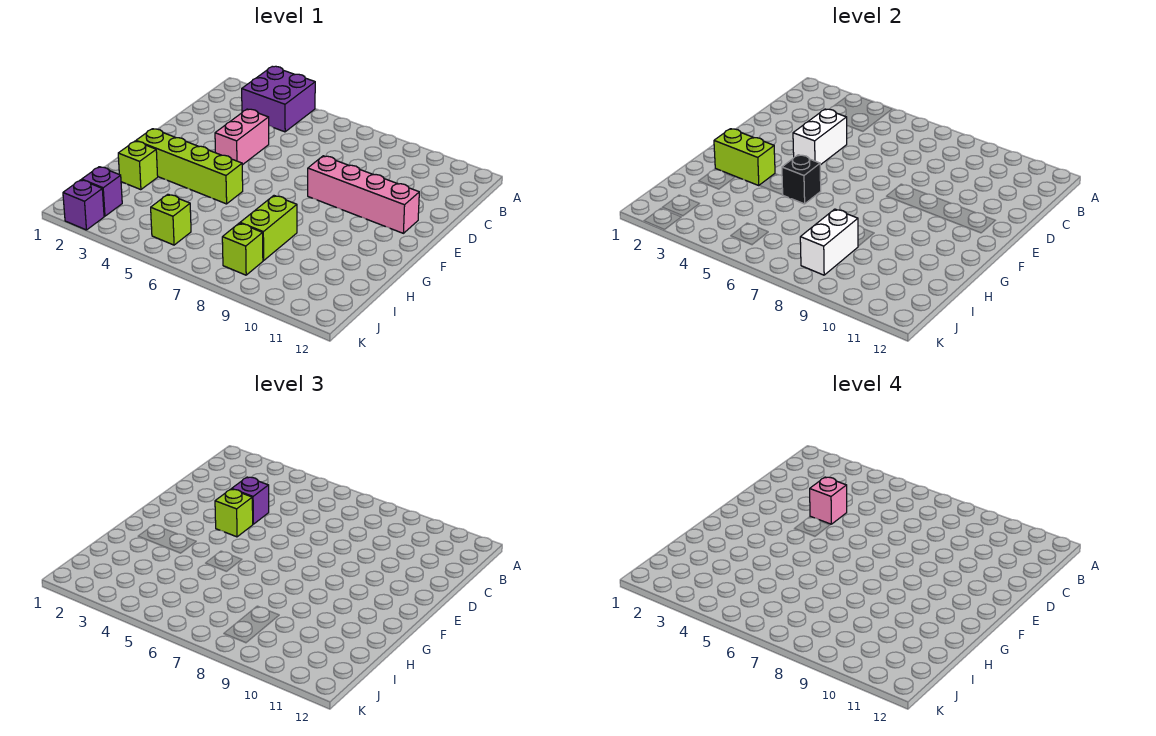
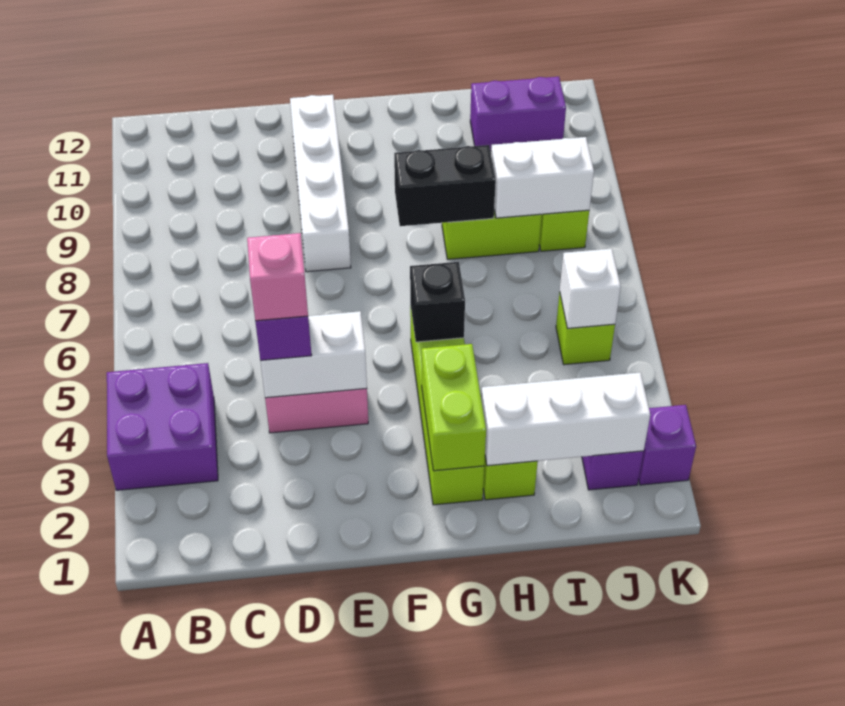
lime 1x1 brick [215,489,253,537] -> none
pink 1x4 brick [308,156,419,233] -> white 1x4 brick [290,95,351,272]
none -> black 1x2 brick [394,145,496,226]
none -> white 1x3 brick [481,373,650,466]
none -> purple 1x2 brick [470,77,566,151]
none -> white 1x1 brick [560,249,621,329]

